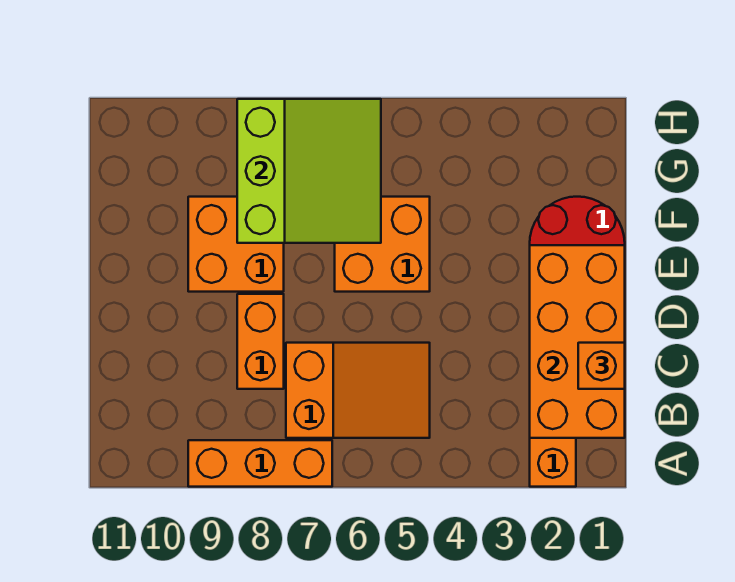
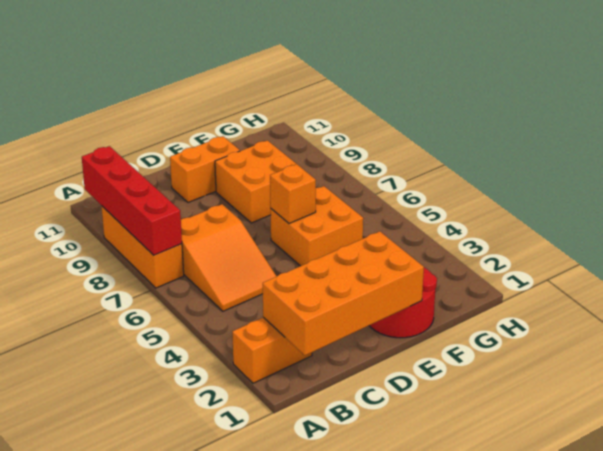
none -> red 1x4 brick [82,146,182,255]
orange 1x1 brick [578,343,625,389] -> orange 1x1 brick moved to [270,164,316,224]
orange 1x2 brick [237,294,284,389] -> orange 1x2 brick moved to [170,136,240,203]
lime 3x3 slope [237,99,381,243] -> none

